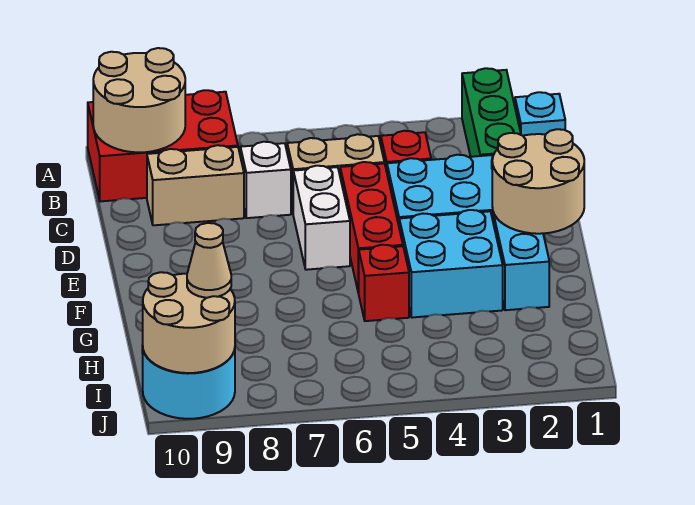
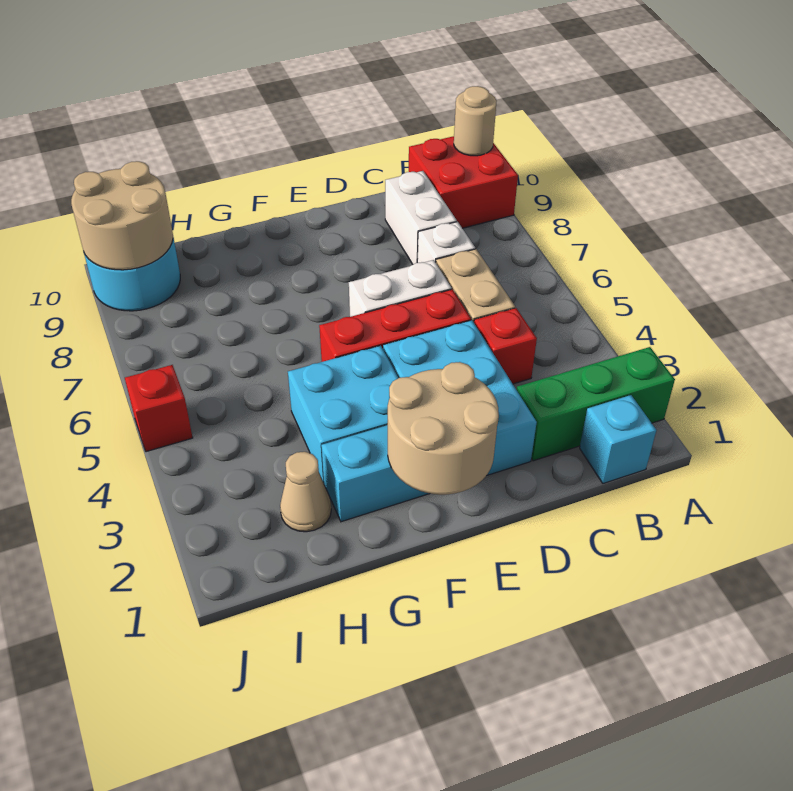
red 2x3 brick [88,90,238,201] -> red 2x2 brick [409,136,518,228]
tan 2x2 round brick [93,48,185,152] -> tan 1x1 round brick [454,86,497,156]
tan 1x2 brick [147,145,244,225] -> white 1x2 brick [385,171,457,264]
red 1x1 brick [359,245,409,321] -> red 1x1 brick moved to [125,365,193,452]
tan 1x1 cone [187,223,231,298] -> tan 1x1 cone moved to [280,452,331,532]

